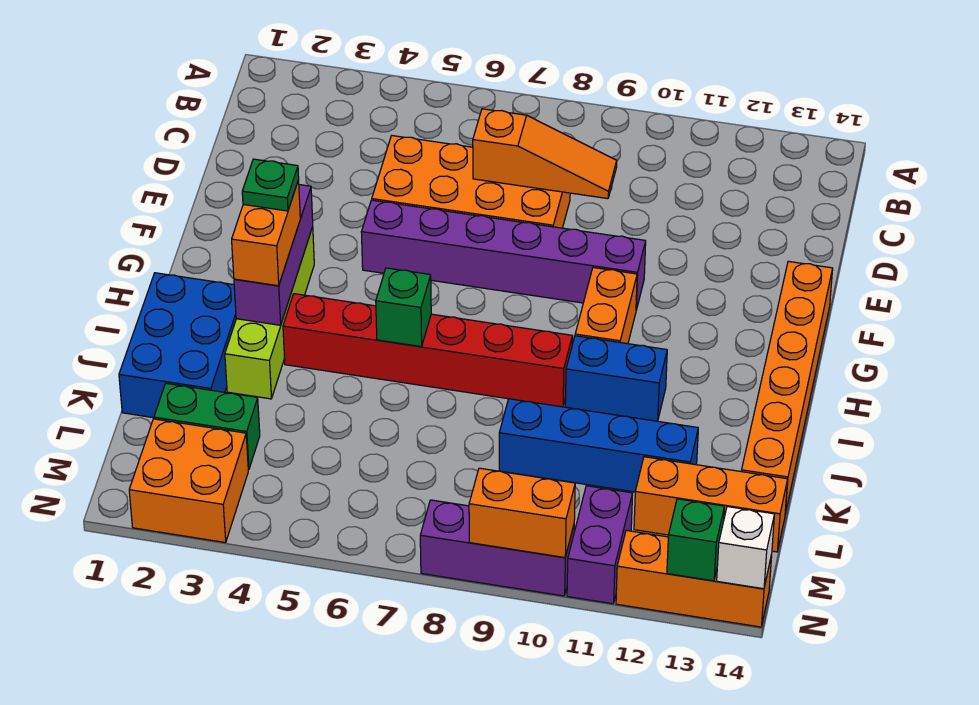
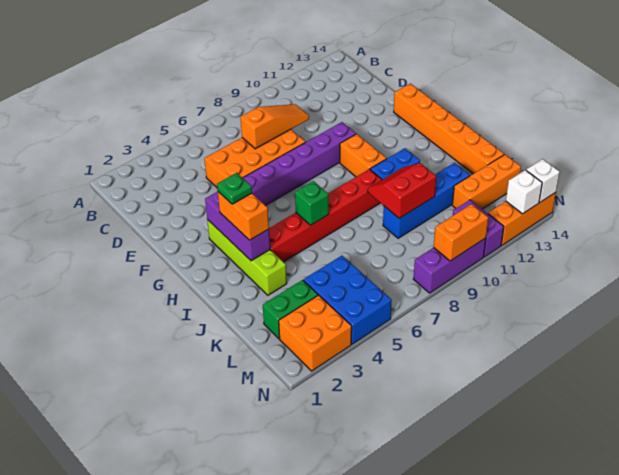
blue 2x3 brick [119,273,236,418] -> blue 2x3 brick moved to [303,256,392,344]
none -> red 2x2 slope [368,163,436,218]
green 1x1 brick [667,499,724,581] -> white 1x1 brick [506,170,542,214]

